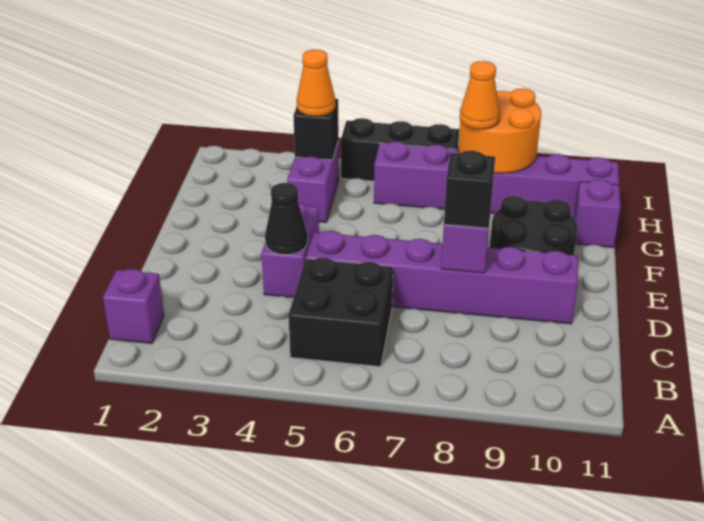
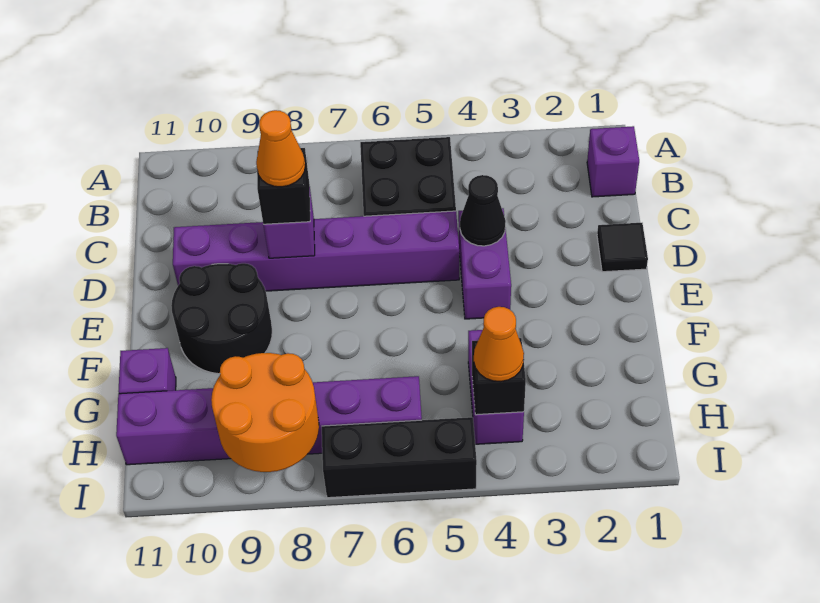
none -> black 1x1 tile [597,223,648,272]
orange 1x1 cone [460,61,500,129] -> orange 1x1 cone moved to [256,110,305,187]

